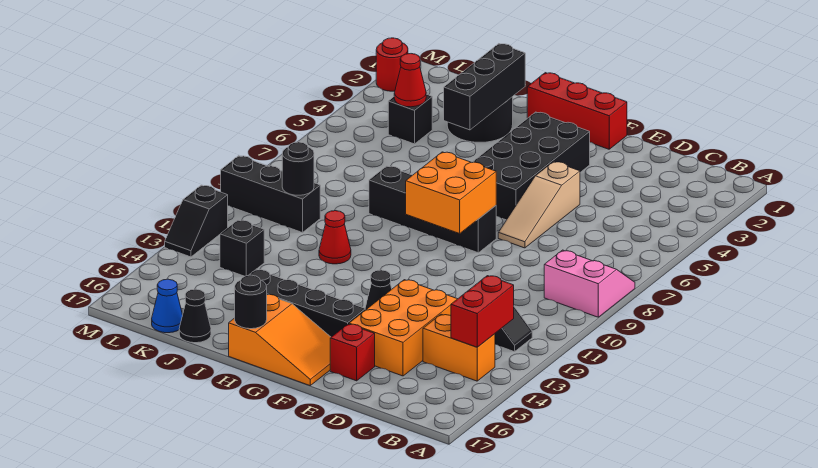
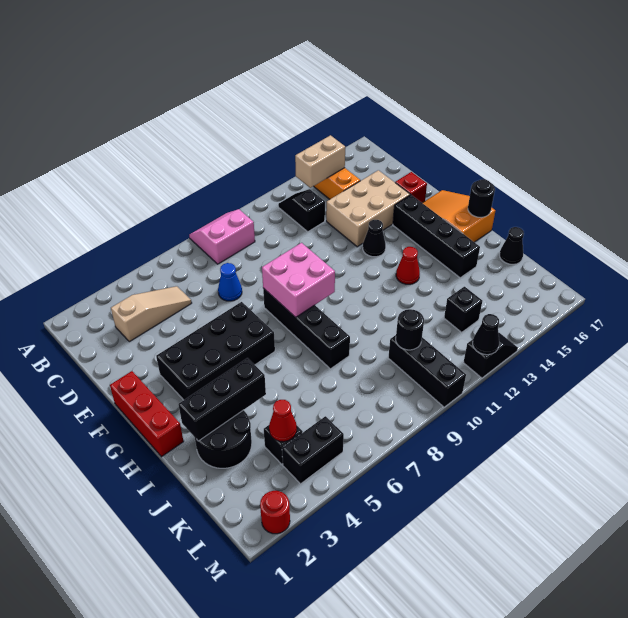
pink 2x2 slope [544,250,635,317] -> pink 2x2 slope turned to [189,209,255,264]
red 1x2 brick [451,276,514,347] -> tan 1x2 brick [295,135,345,188]
orange 2x3 brick [349,280,457,376] -> tan 2x3 brick [326,170,410,247]
tan 1x3 slope [498,162,580,248] -> tan 1x3 slope moved to [111,286,192,342]
orange 2x2 brick [406,152,496,234] -> pink 2x2 brick [262,243,335,317]
red 1x1 cone [319,211,351,264] -> red 1x1 cone moved to [396,247,420,284]
blue 1x1 cone [152,279,183,333] -> blue 1x1 cone moved to [218,263,242,301]
none -> black 1x2 brick [282,416,344,484]
none -> black 1x1 cone [473,314,499,355]

